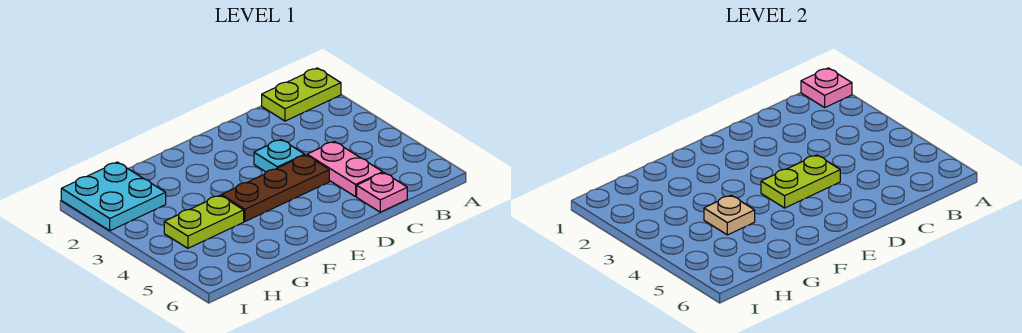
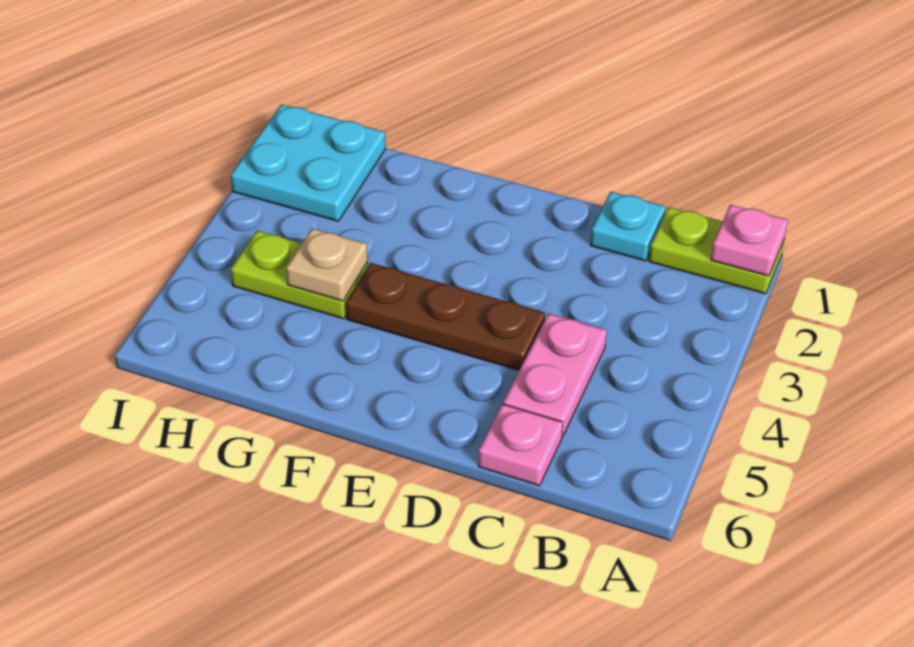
cyan 1x1 plate [254,140,305,172] -> cyan 1x1 plate moved to [590,192,666,261]
lime 1x2 plate [761,155,840,208] -> none

